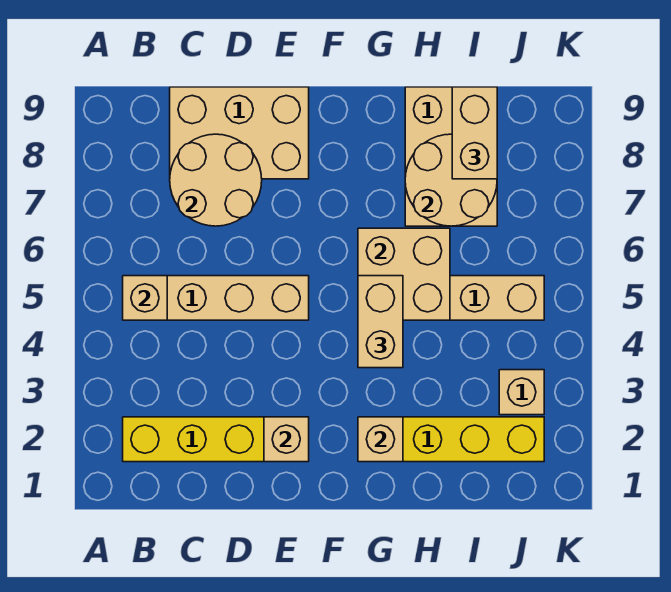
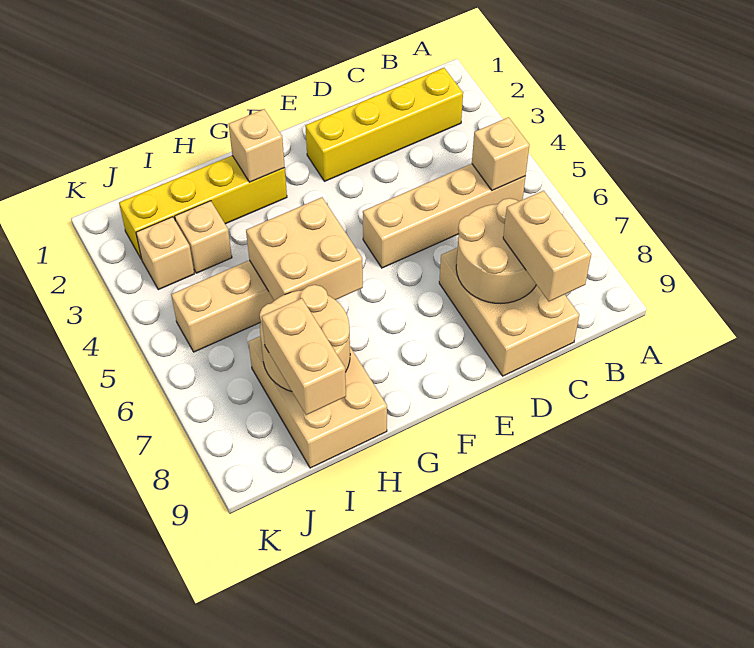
tan 2x3 brick [170,87,309,179] -> tan 2x3 brick turned to [439,248,579,376]
tan 1x1 brick [264,417,309,462] -> tan 1x1 brick moved to [175,201,232,273]
tan 1x2 brick [358,276,403,368] -> tan 1x2 brick moved to [503,191,591,302]

